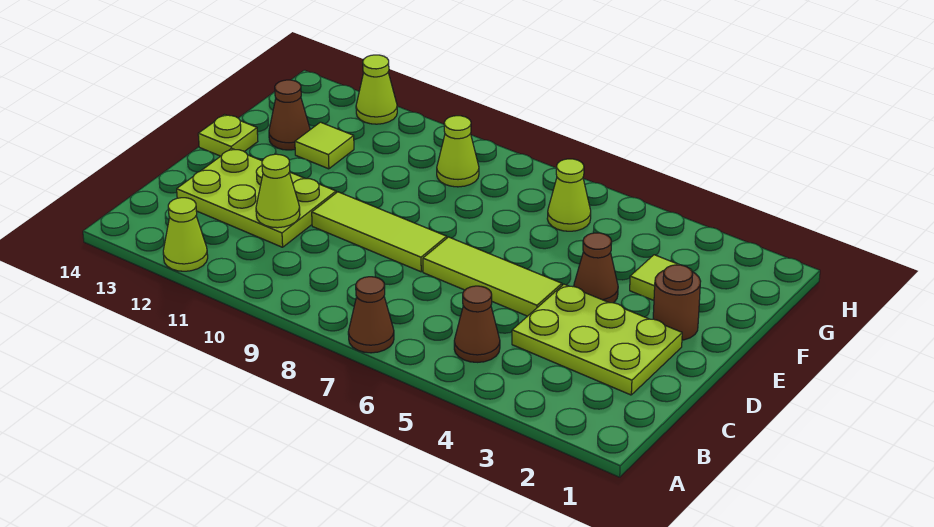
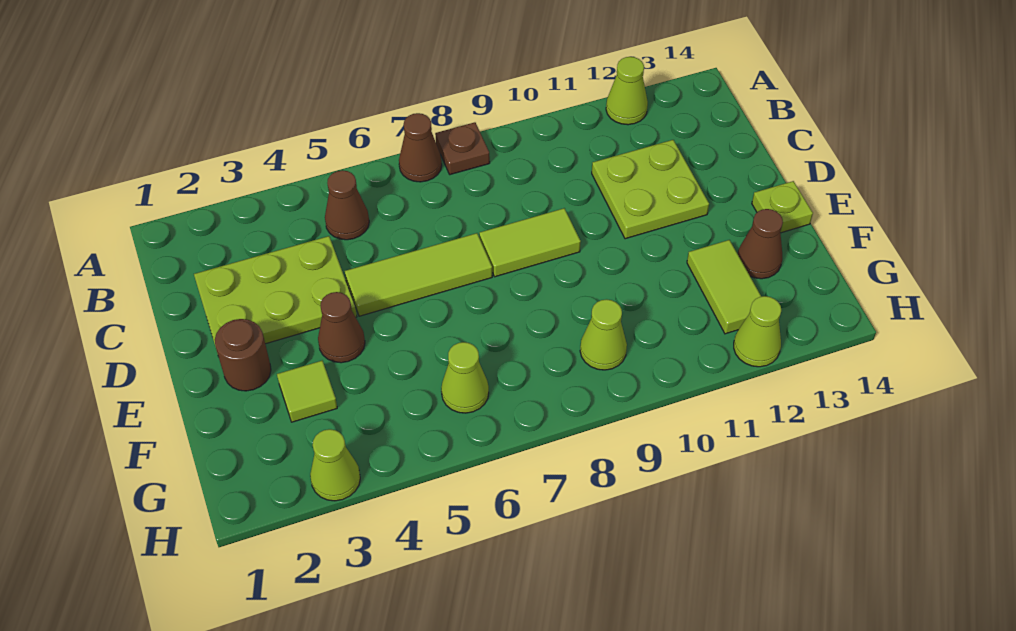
none -> brown 1x1 plate [435,122,490,175]
lime 2x3 plate [177,148,336,247] -> lime 2x2 plate [592,140,709,239]
lime 1x1 cone [256,154,300,228] -> lime 1x1 cone moved to [310,429,360,501]
lime 1x3 tile [312,192,447,272] -> lime 1x2 tile [479,208,581,277]
lime 1x1 tile [295,122,354,169] -> lime 1x2 tile [687,240,761,334]

